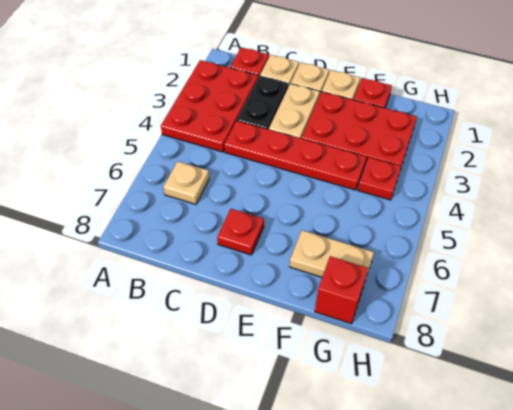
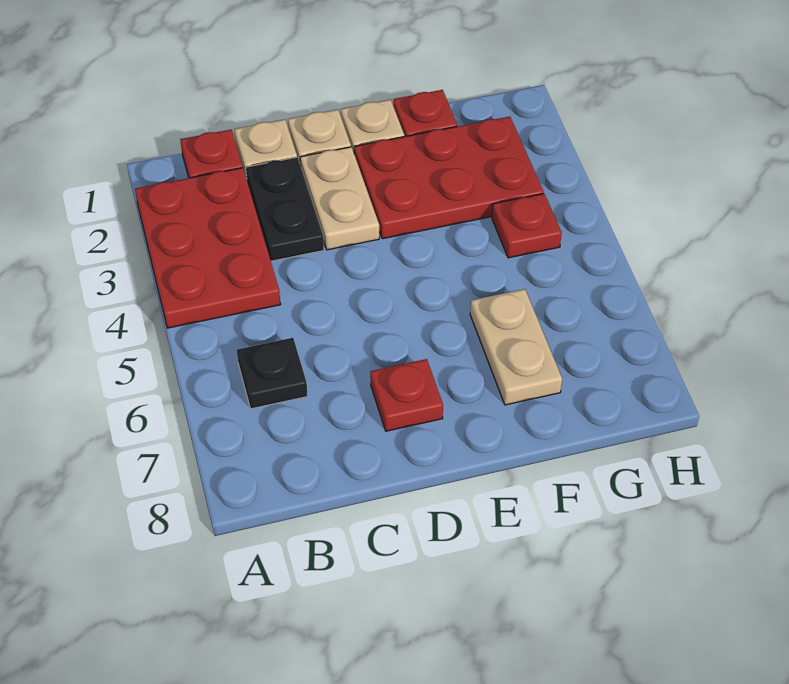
tan 1x1 plate [163,161,209,204] -> black 1x1 plate [237,338,308,409]
red 1x4 plate [224,121,366,190] -> none
tan 1x2 plate [290,230,374,287] -> tan 1x2 plate turned to [470,289,562,405]
red 1x1 brick [315,256,368,324] -> none

